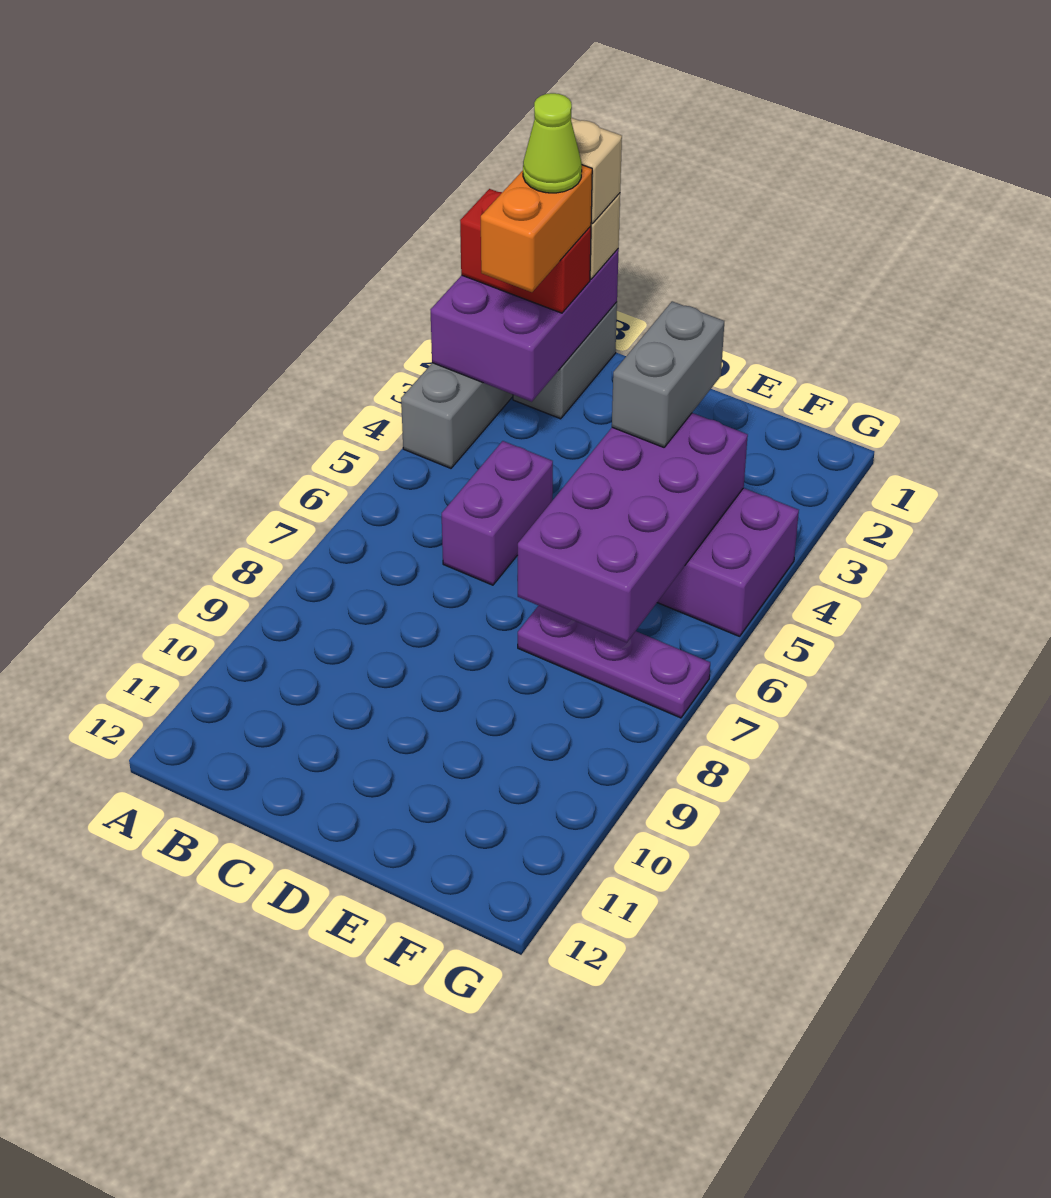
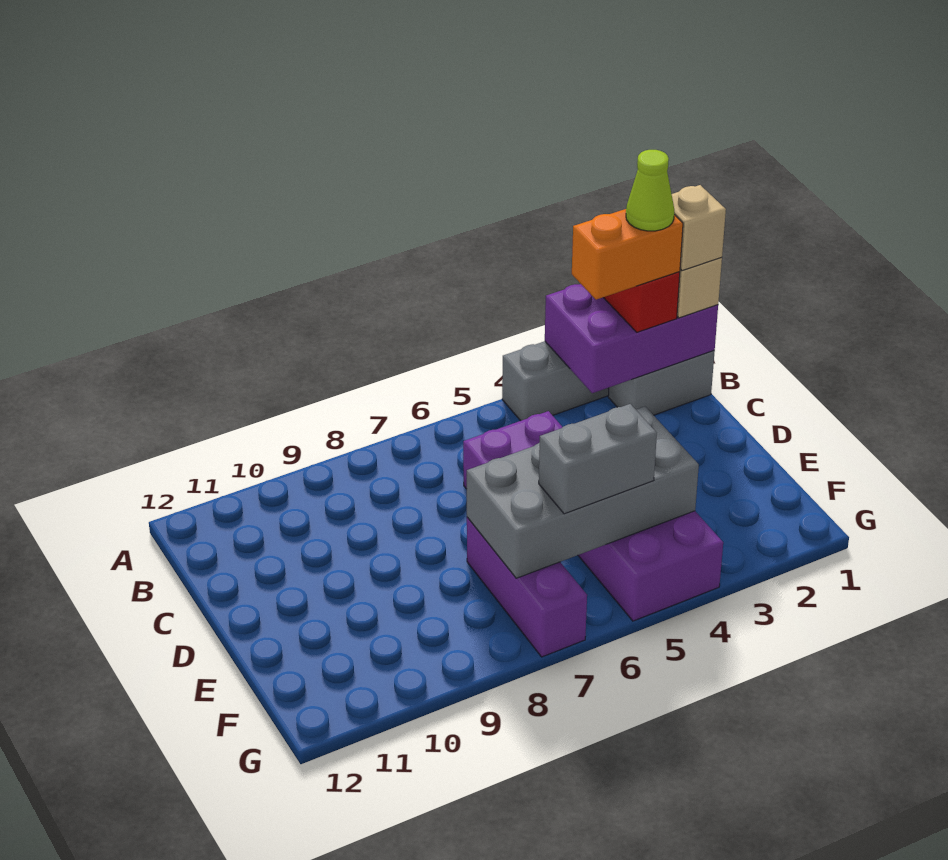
grey 1x2 brick [612,301,724,447] -> grey 1x2 brick moved to [539,404,657,514]
purple 2x4 brick [518,413,748,642] -> grey 2x4 brick [467,407,699,578]
purple 1x3 plate [518,606,710,718] -> purple 1x3 brick [467,517,587,657]

